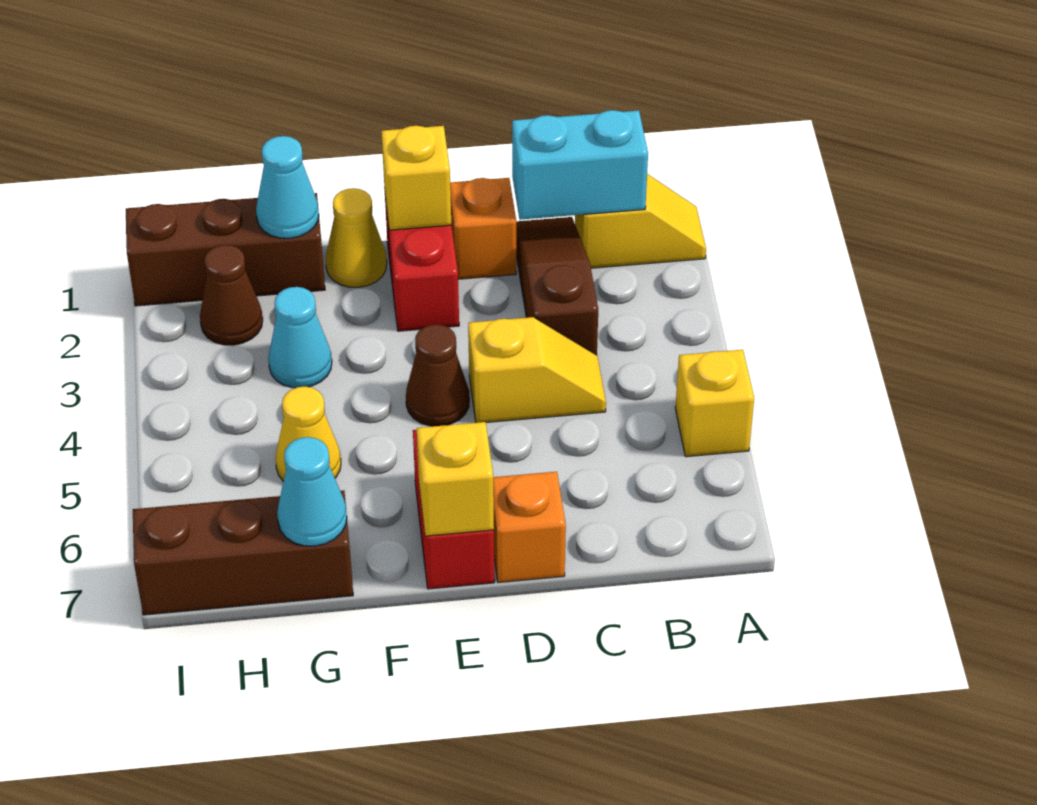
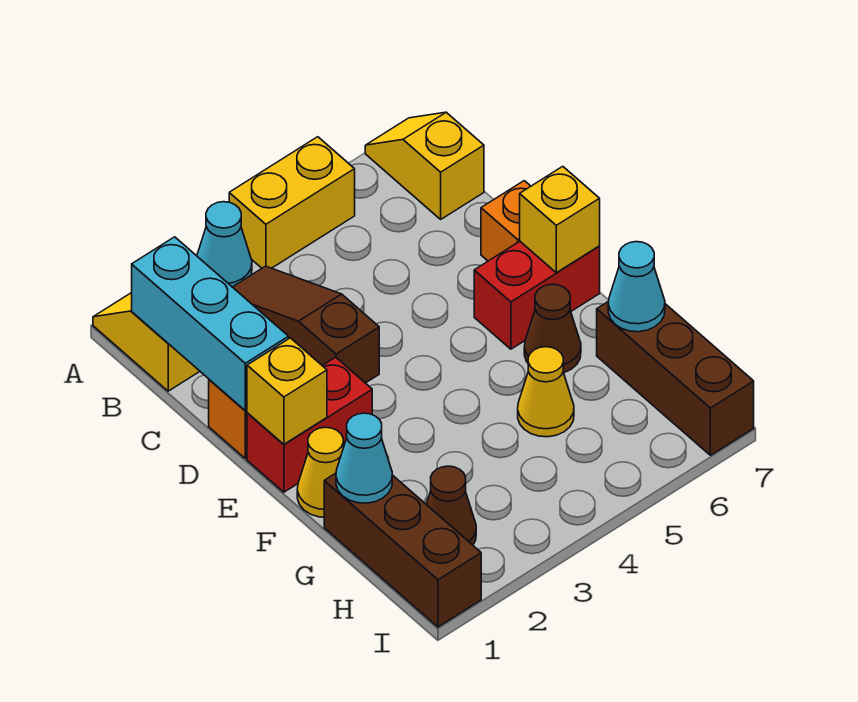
yellow 1x1 brick [675,350,754,457] -> yellow 1x2 brick [229,137,355,268]
cyan 1x2 brick [512,110,648,220] -> cyan 1x3 brick [132,237,289,411]
brown 1x3 slope [516,217,598,355] -> brown 1x3 slope turned to [233,266,379,383]
yellow 1x2 slope [468,317,606,423] -> yellow 1x2 slope moved to [365,112,484,219]
brown 1x1 cone [406,324,469,426] -> brown 1x1 cone moved to [524,284,581,373]
cyan 1x1 cone [268,287,332,388] -> cyan 1x1 cone moved to [197,202,252,287]

